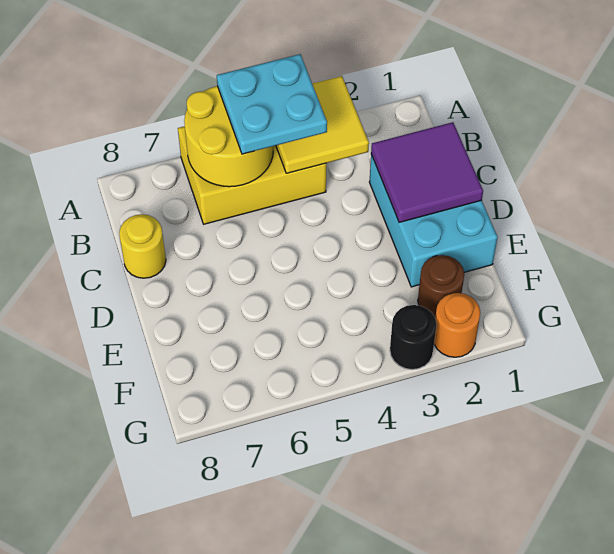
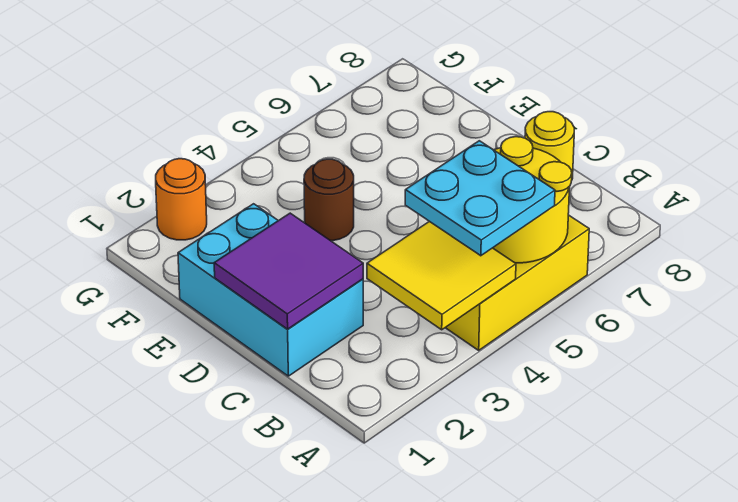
brown 1x1 round brick [418,255,464,317] -> brown 1x1 round brick moved to [304,159,354,241]
black 1x1 round brick [390,305,437,370] -> none

